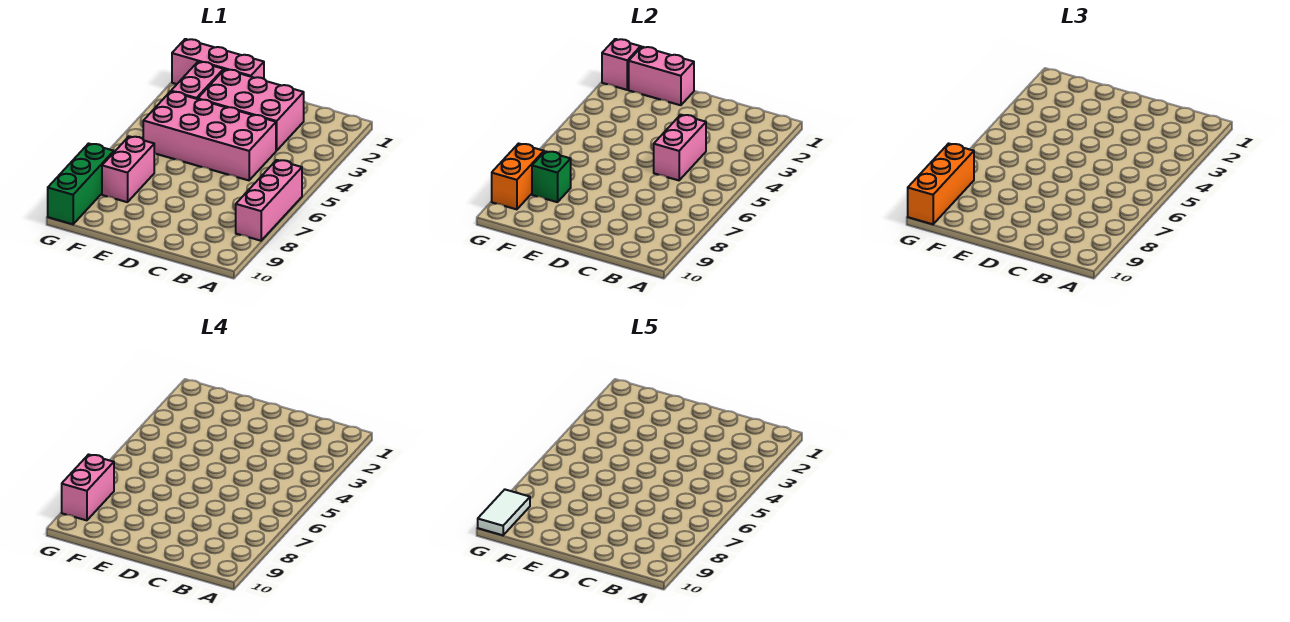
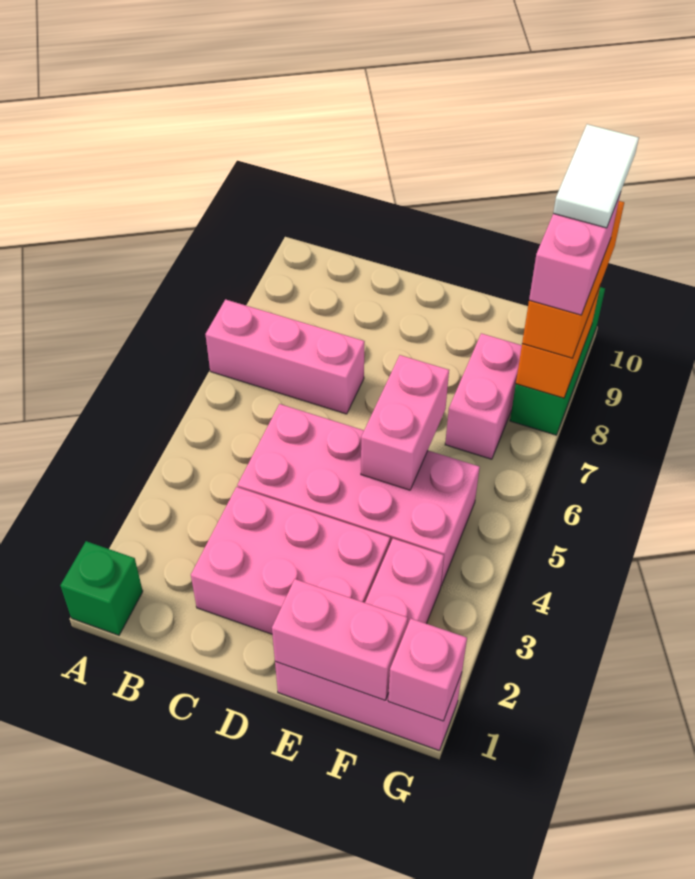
pink 1x3 brick [236,160,302,241] -> pink 1x3 brick turned to [205,299,365,414]
pink 1x2 brick [654,115,706,180] -> pink 1x2 brick moved to [361,355,449,490]
green 1x1 brick [532,151,571,202] -> green 1x1 brick moved to [60,541,143,635]

